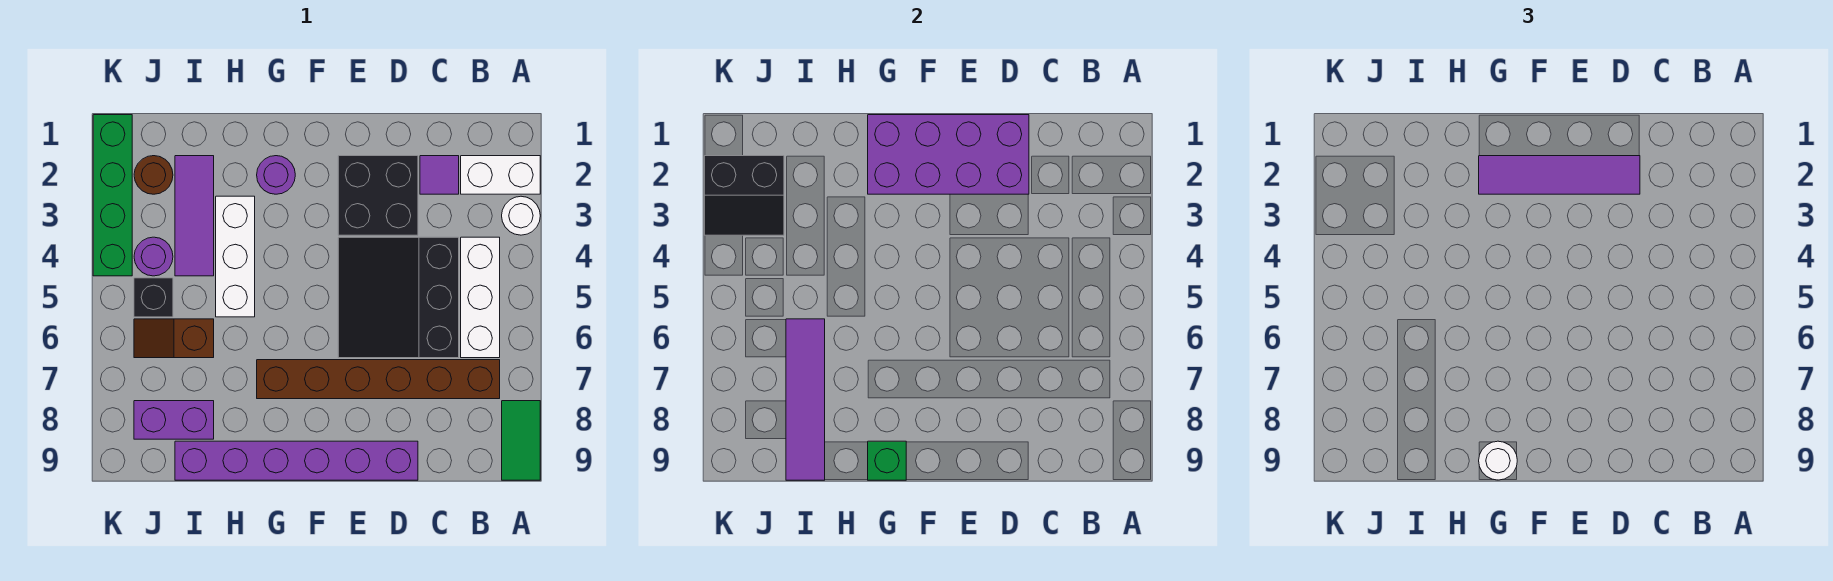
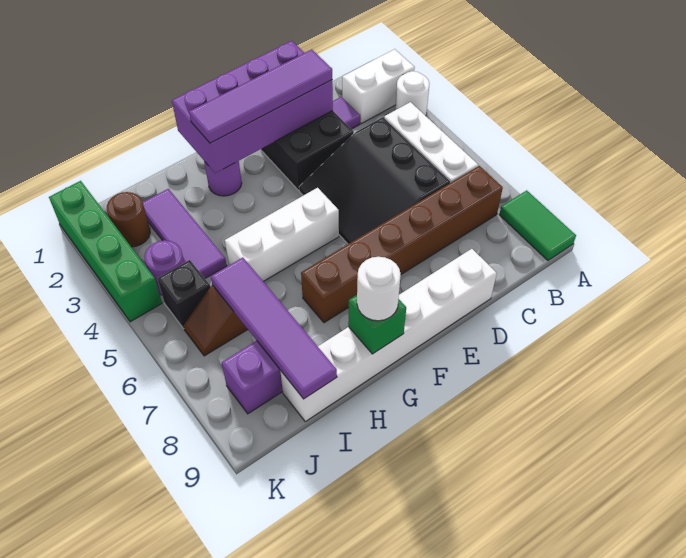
purple 1x6 brick [175,441,418,480] -> white 1x6 brick [280,249,497,422]
white 1x3 brick [216,196,255,317] -> white 1x3 brick turned to [225,188,339,282]
black 2x2 slope [704,156,784,235] -> none

